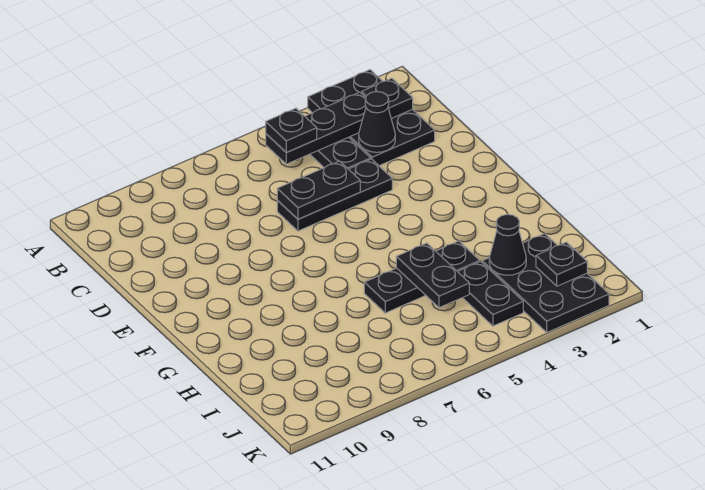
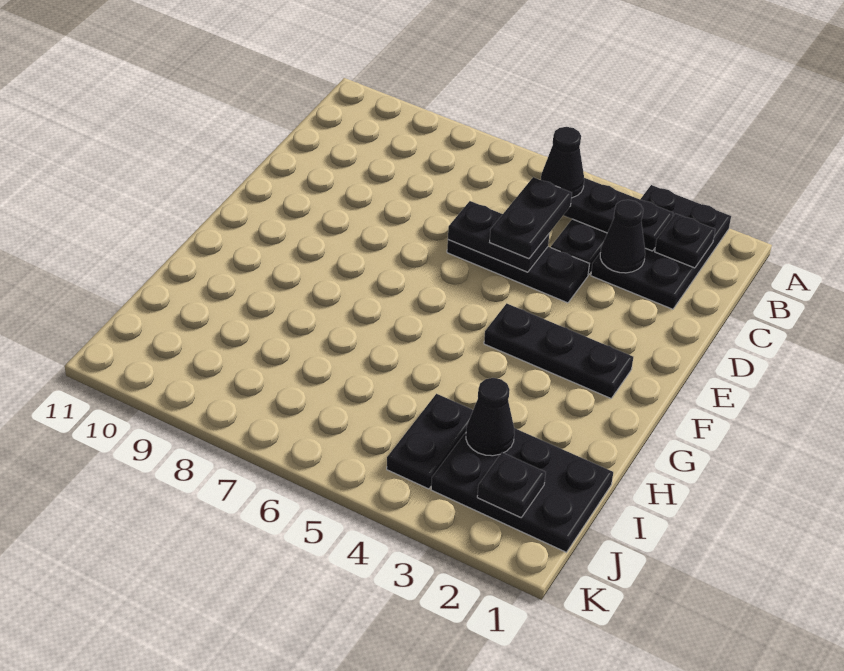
black 1x1 plate [266,108,317,152] -> black 1x1 cone [541,127,584,198]
black 1x3 plate [364,241,480,313] -> black 1x3 plate moved to [484,303,633,398]
black 1x2 plate [396,243,469,308] -> black 1x2 plate moved to [490,177,572,259]
black 2x3 plate [482,234,609,332] -> black 2x3 plate turned to [431,428,613,552]

